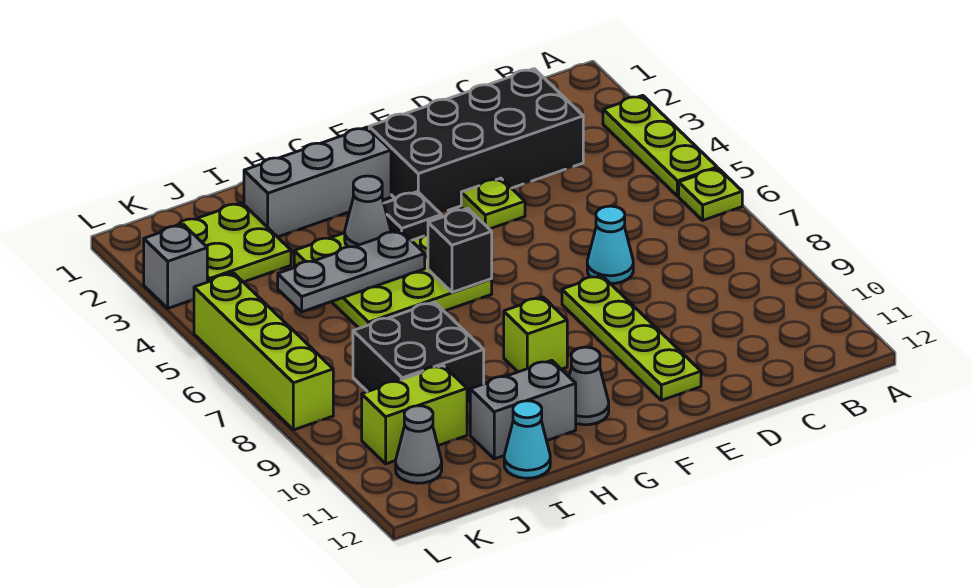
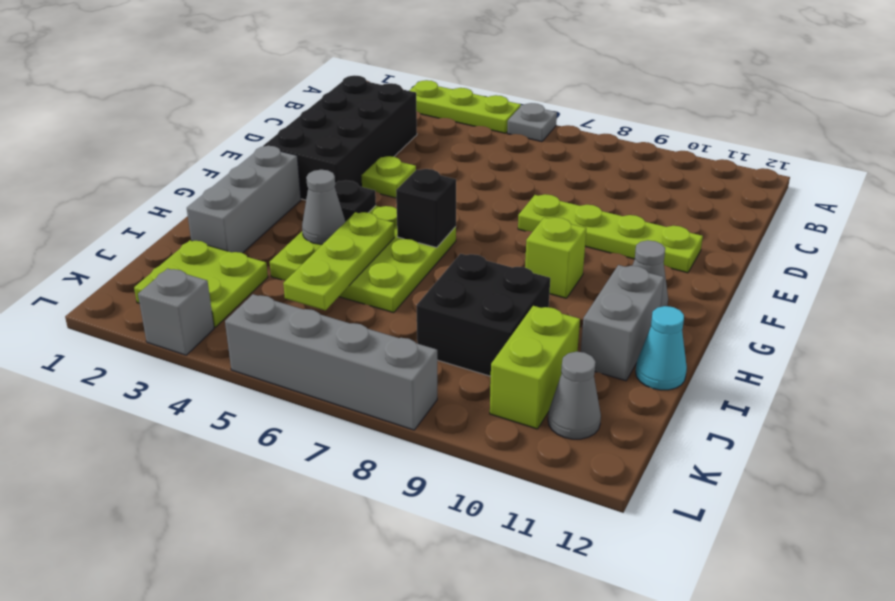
lime 1x1 plate [679,168,742,220] -> grey 1x1 plate [507,103,557,142]
cyan 1x1 cone [587,206,633,284] -> none
grey 1x3 plate [278,231,425,312] -> lime 1x3 plate [283,212,394,310]
lime 1x4 brick [194,273,333,430] -> grey 1x4 brick [225,294,437,430]

